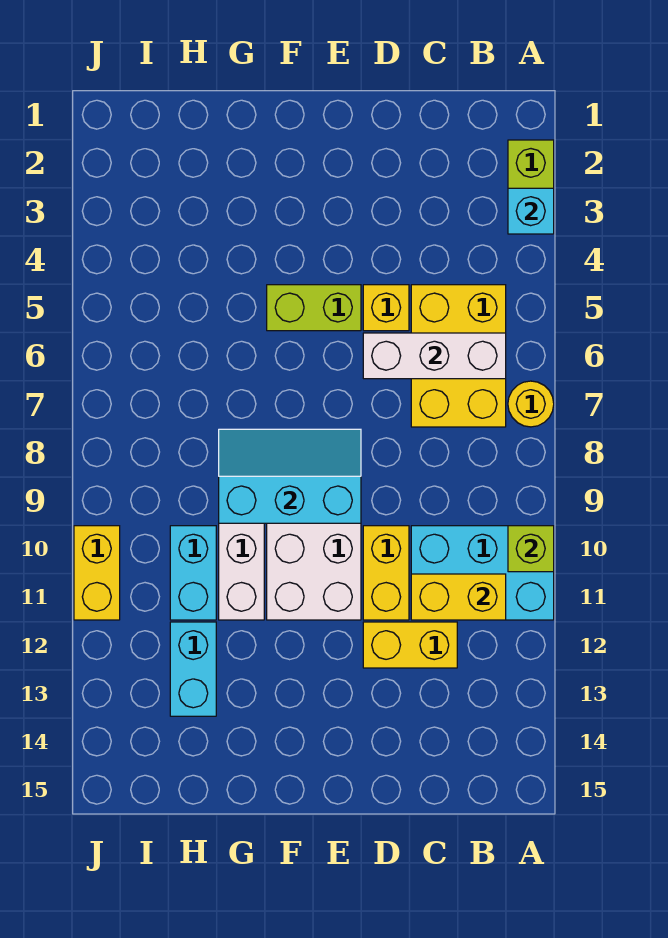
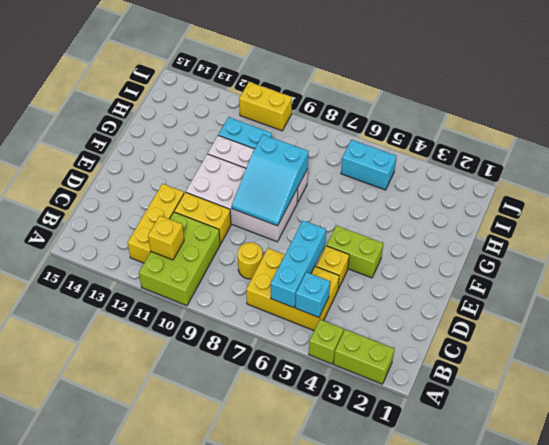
cyan 1x1 brick [508,188,554,234] -> cyan 1x1 brick moved to [295,272,330,318]
yellow 1x1 round brick [508,381,554,427] -> yellow 1x1 round brick moved to [238,242,262,279]
cyan 2x3 brick [411,526,554,620] -> lime 2x3 brick [139,212,220,306]
lime 1x1 brick [508,526,554,572] -> lime 1x1 brick moved to [309,320,344,364]
white 1x3 brick [363,333,506,379] -> cyan 1x3 brick [271,220,326,308]
yellow 1x2 brick [411,574,506,620] -> yellow 1x1 brick [148,216,184,260]
yellow 1x2 brick [363,622,457,668] -> yellow 1x3 brick [128,184,184,263]
lime 1x2 brick [267,285,361,331] -> lime 1x2 brick turned to [327,225,383,278]
cyan 2x3 slope [219,429,361,523] -> cyan 2x3 slope turned to [232,135,308,226]
cyan 1x2 brick [170,622,216,716] -> cyan 1x2 brick moved to [341,140,396,190]

